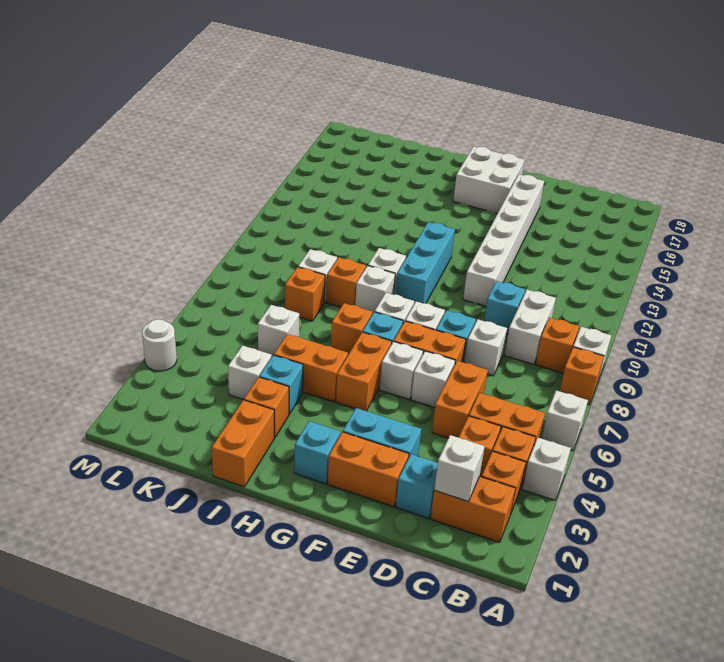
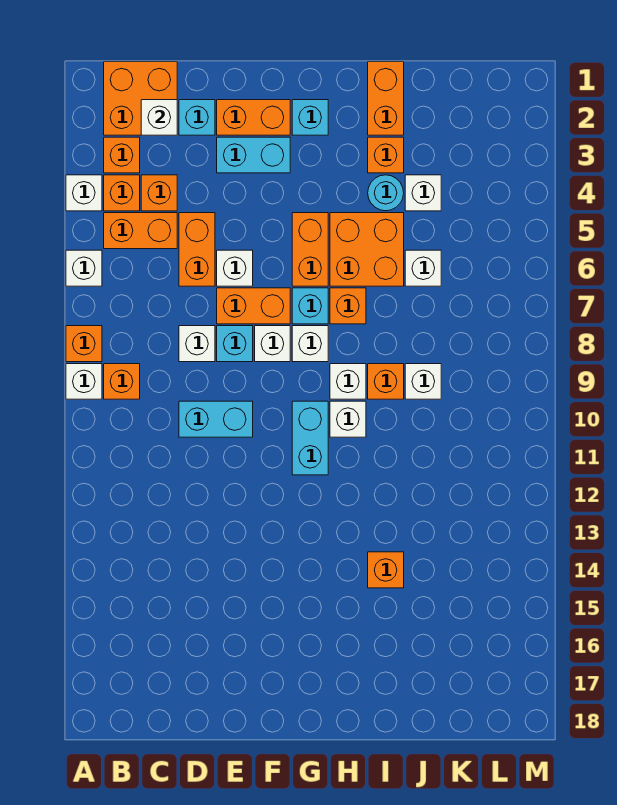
orange 1x2 brick [430,476,516,542] -> orange 2x2 brick [104,62,177,135]
white 1x2 brick [505,290,556,364] -> none
cyan 1x1 brick [484,281,525,334] -> cyan 1x2 brick [179,401,253,437]
white 1x6 brick [463,174,544,306] -> none
white 1x1 brick [380,342,423,399] -> none
white 2x2 brick [453,146,525,214] -> none
cyan 1x3 brick [396,222,455,304] -> cyan 1x2 brick [292,401,328,475]
orange 1x2 brick [274,334,348,402] -> orange 2x2 brick [330,213,404,286]
cyan 1x1 brick [259,355,303,414] -> cyan 1x1 round brick [368,175,404,211]
orange 1x1 brick [285,267,325,321] -> orange 1x1 brick moved to [368,552,404,588]
white 1x1 round brick [142,319,177,371] -> none

